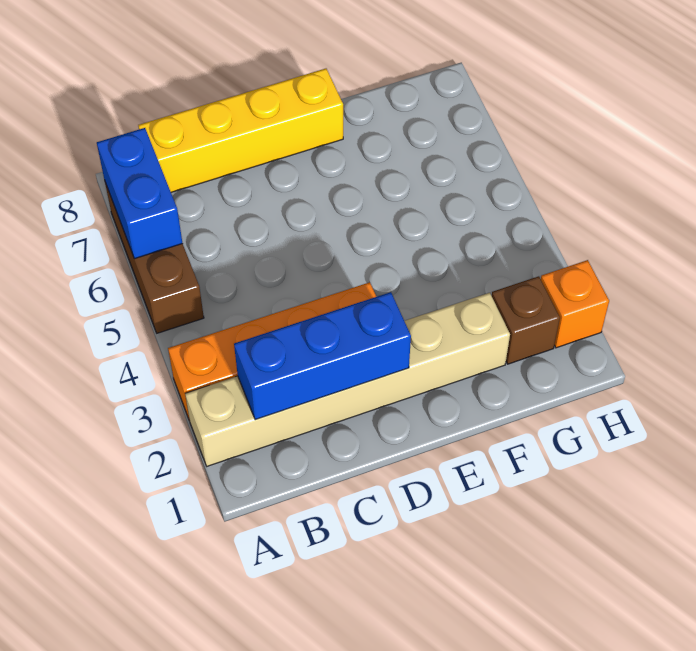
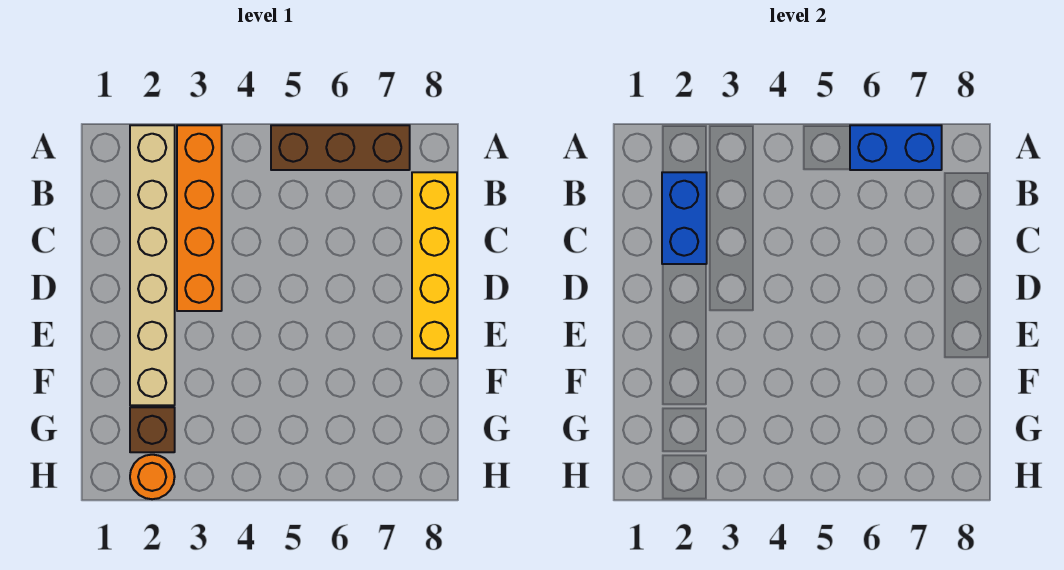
blue 1x3 brick [234,292,411,420] -> blue 1x2 brick [662,172,707,264]
orange 1x1 brick [541,260,609,348] -> orange 1x1 round brick [130,455,175,499]

